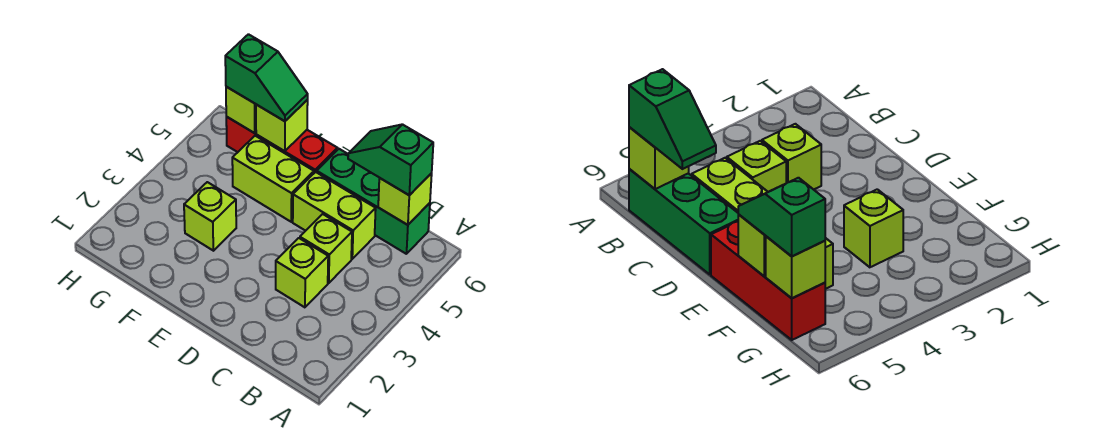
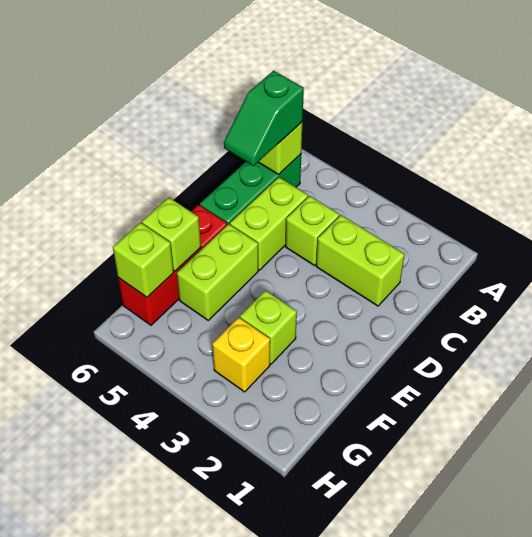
lime 1x1 brick [276,238,328,307] -> lime 1x2 brick [316,215,405,306]
green 1x2 slope [225,34,308,121] -> none
none -> yellow 1x1 brick [212,317,270,392]

